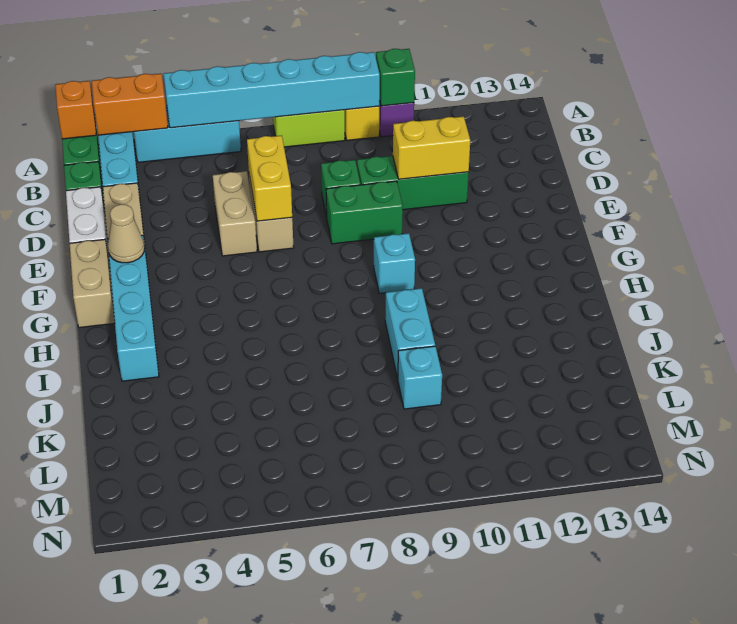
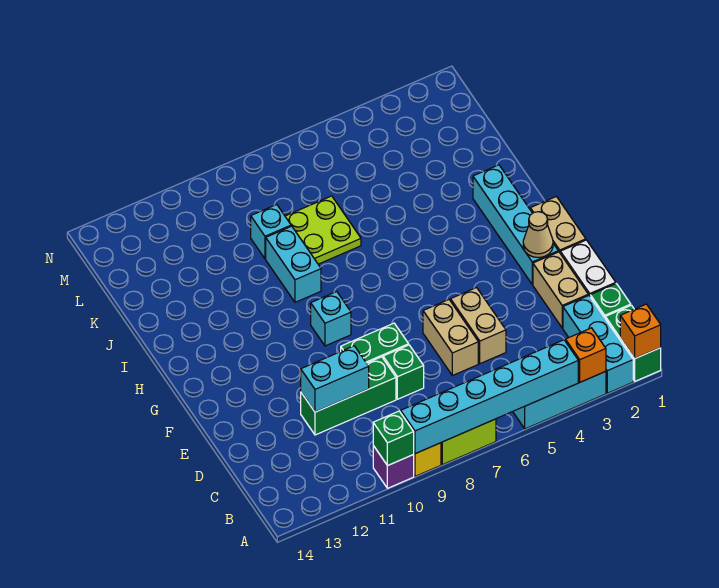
orange 1x2 brick [92,74,168,135] -> orange 1x1 brick [565,328,606,382]
yellow 1x2 brick [247,135,292,221] -> none
yellow 1x2 brick [393,116,470,179] -> cyan 1x2 brick [301,346,369,412]
none -> lime 2x2 plate [285,196,361,264]

